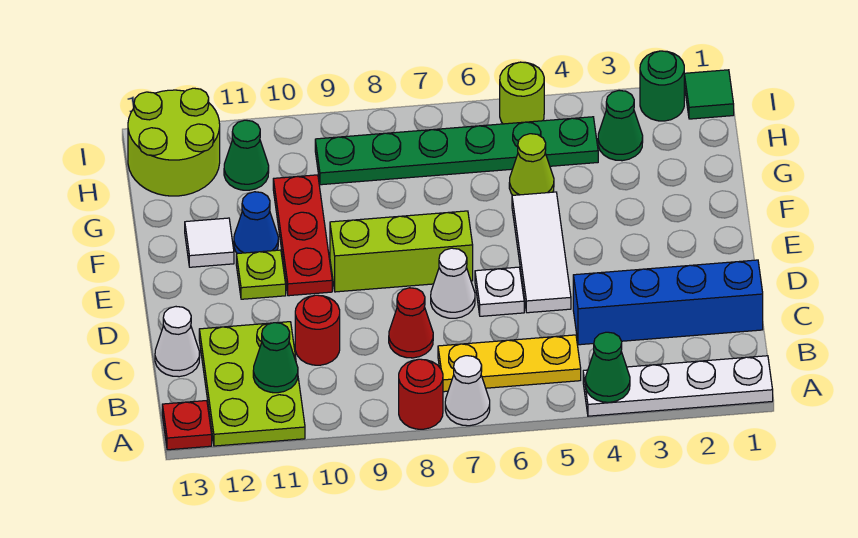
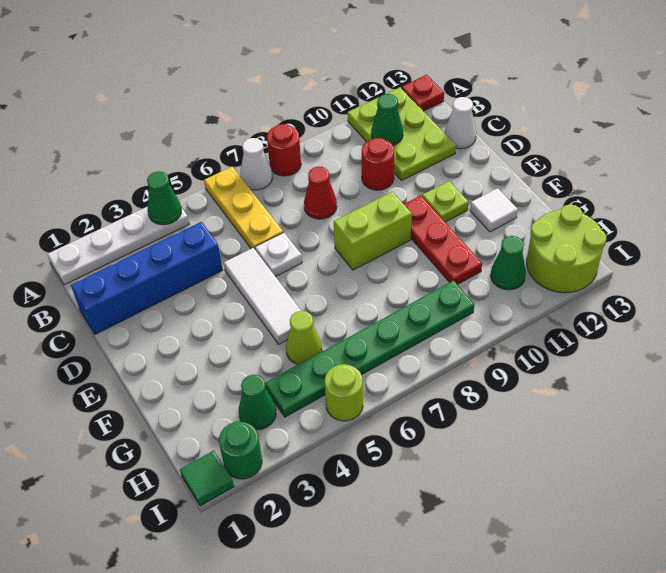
yellow 1x3 plate [438,335,581,392] -> yellow 1x3 plate turned to [204,167,283,249]
white 1x1 cone [431,248,475,318] -> none
lime 1x3 brick [330,211,473,292] -> lime 1x2 brick [334,192,412,270]
blue 1x1 cone [234,192,278,254] -> none

